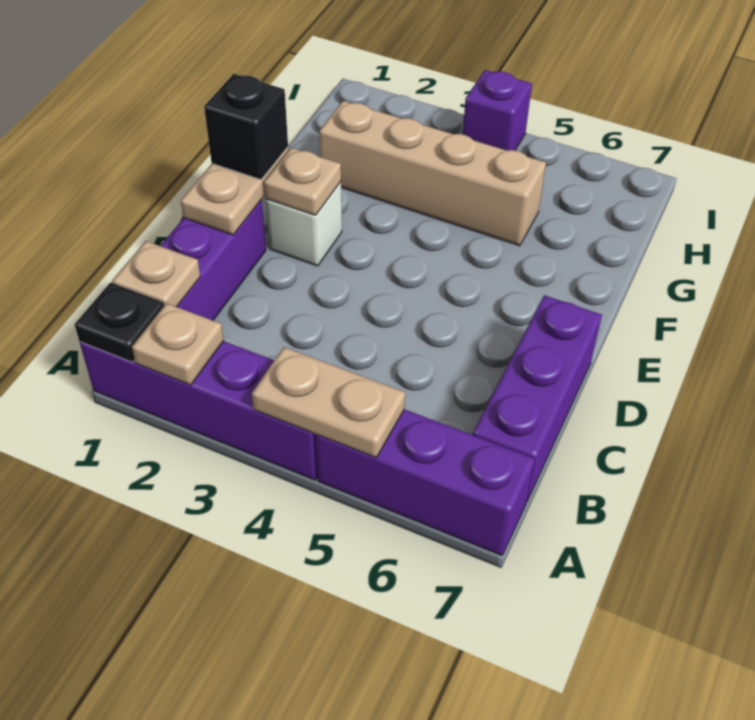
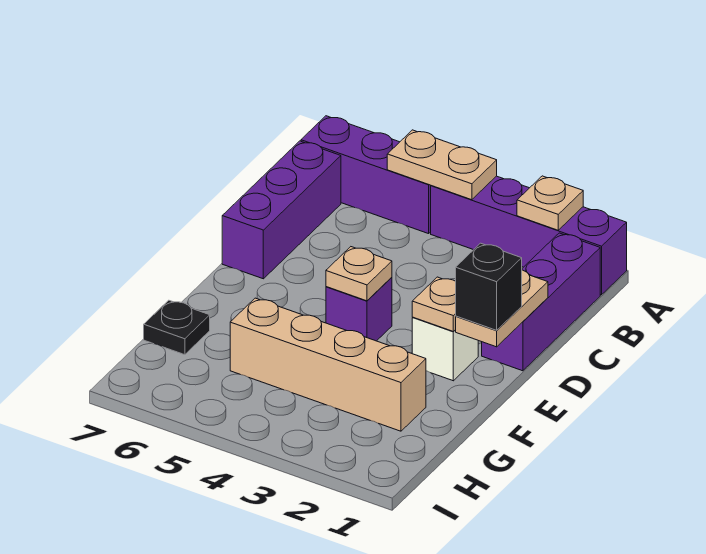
black 1x1 plate [75,283,164,362] -> black 1x1 plate moved to [144,300,210,355]
tan 1x1 plate [112,241,200,307] -> tan 1x1 plate moved to [326,247,392,301]
purple 1x1 brick [463,70,532,150] -> purple 1x1 brick moved to [326,277,392,341]

